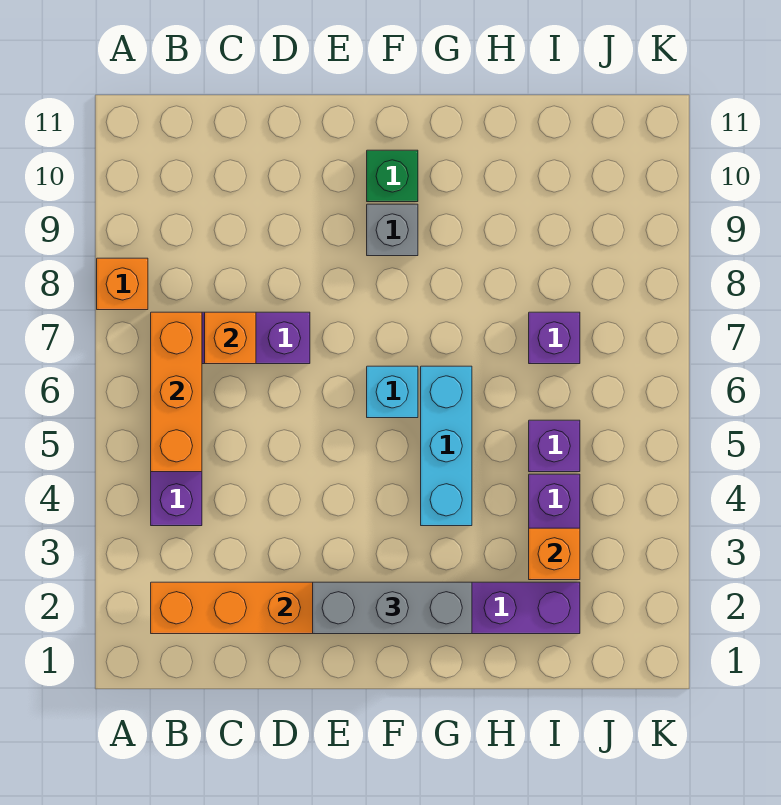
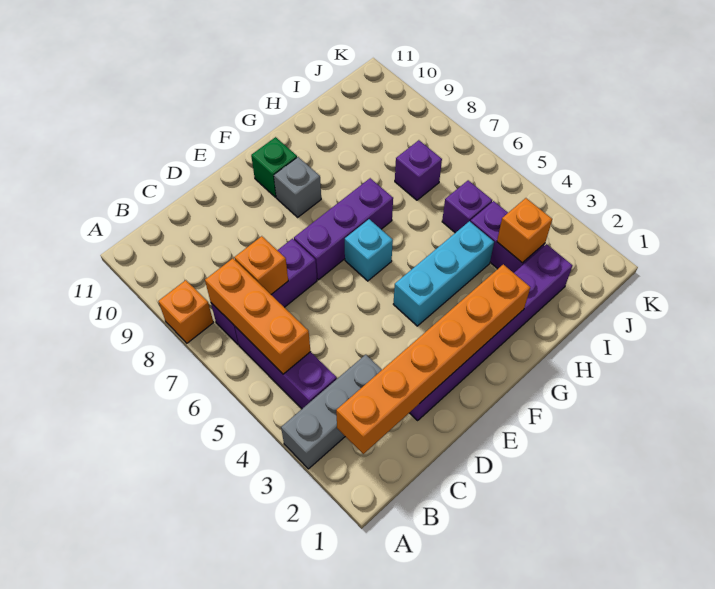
grey 1x3 brick [313,582,472,634] -> grey 1x3 brick moved to [281,355,382,469]
none -> purple 1x3 brick [294,178,393,280]
cyan 1x3 brick [421,366,472,526] -> cyan 1x3 brick turned to [393,221,494,326]

